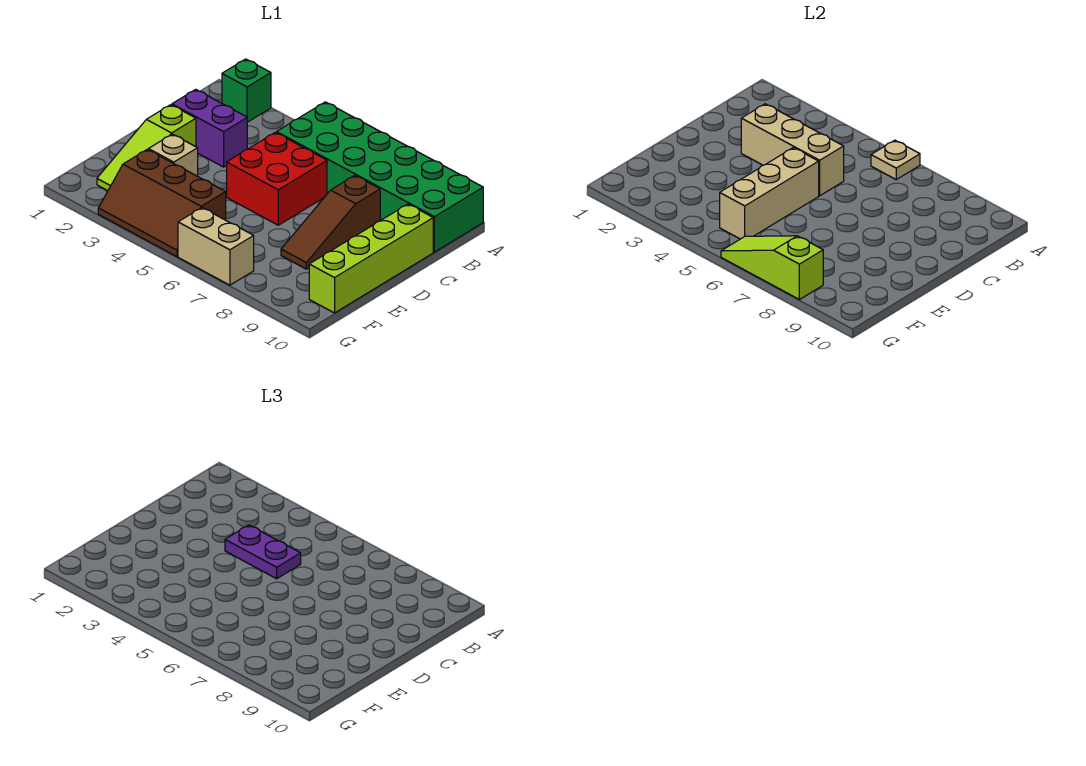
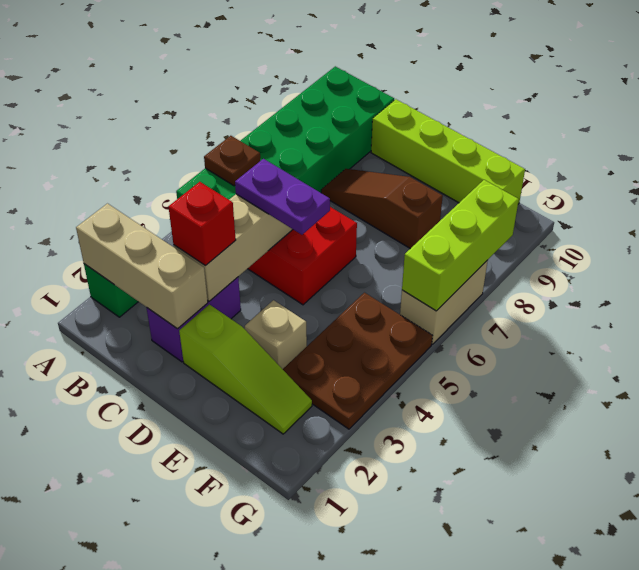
tan 1x1 plate [871,140,920,179] -> brown 1x1 plate [204,136,260,186]
none -> red 1x1 brick [169,182,236,265]
purple 1x2 plate [225,525,301,579] -> purple 1x2 plate turned to [235,159,330,235]
brown 1x3 slope [281,176,380,269] -> brown 1x3 slope turned to [321,169,443,249]
tan 1x3 brick [720,148,819,239] -> tan 1x3 brick moved to [76,204,208,329]
brown 2x3 slope [98,149,226,257] -> brown 2x3 plate [283,293,432,429]
lime 1x3 slope [721,236,823,299] -> lime 1x3 brick [402,180,519,311]

